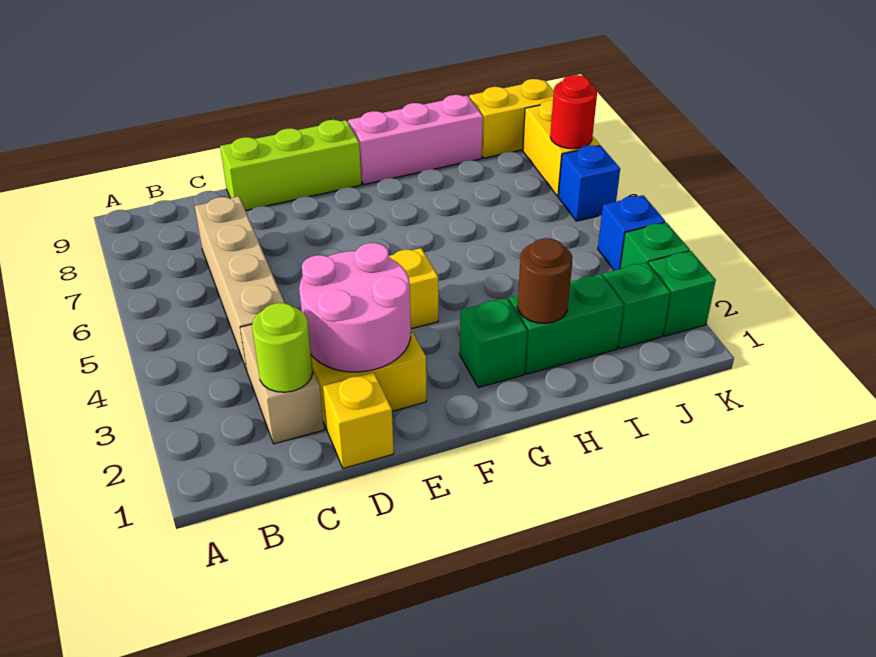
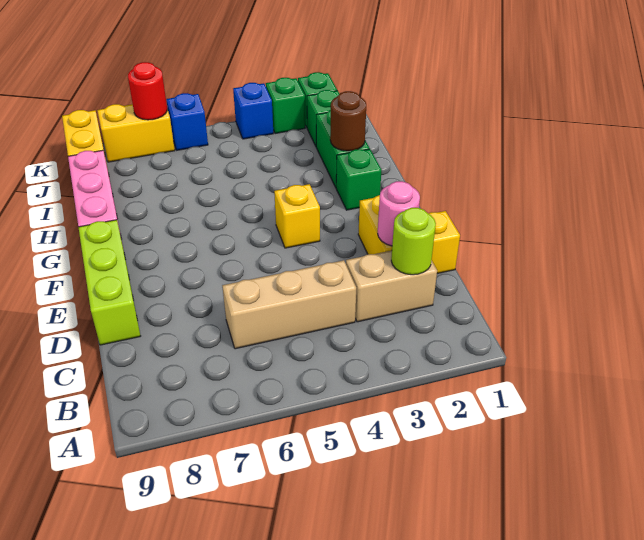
tan 1x4 brick [195,196,285,370] -> tan 1x3 brick [222,260,356,349]
pink 2x2 round brick [299,243,411,372] -> pink 1x1 round brick [378,181,420,246]

